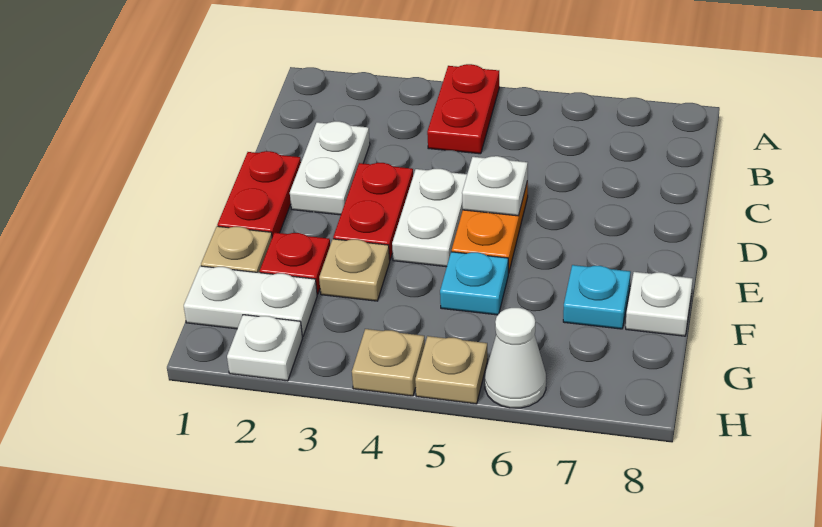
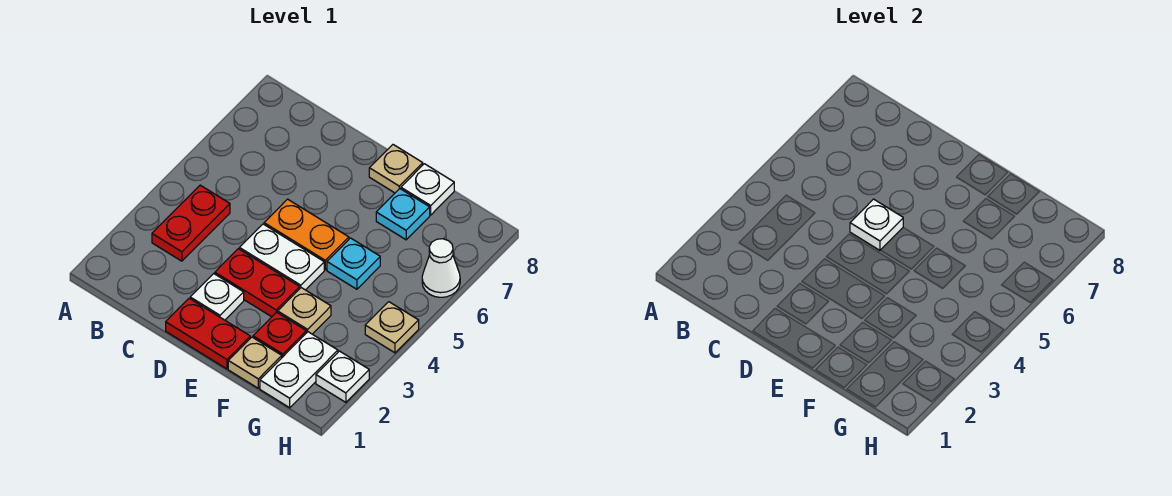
red 1x2 plate [427,64,499,154] -> red 1x2 plate turned to [152,185,230,261]
white 1x2 plate [290,121,370,215] -> white 1x1 plate [190,274,244,320]
tan 1x1 plate [415,336,487,404] -> tan 1x1 plate moved to [369,145,423,193]

